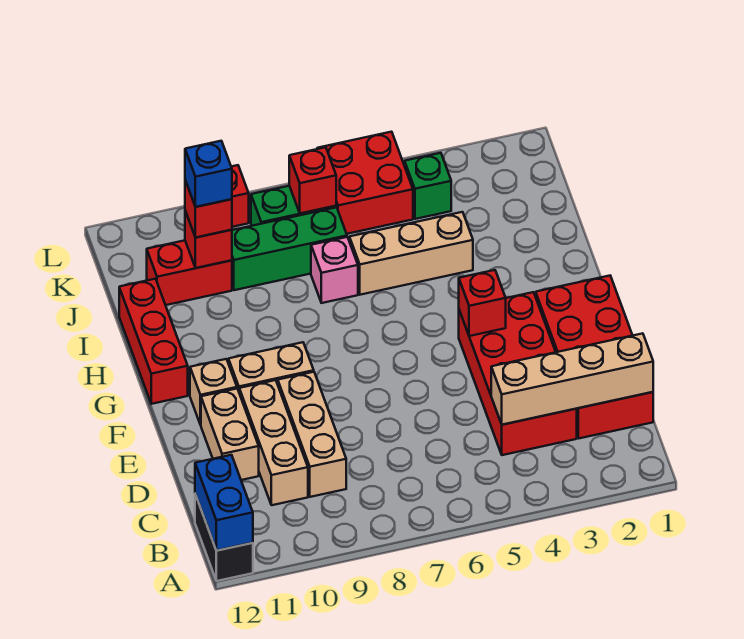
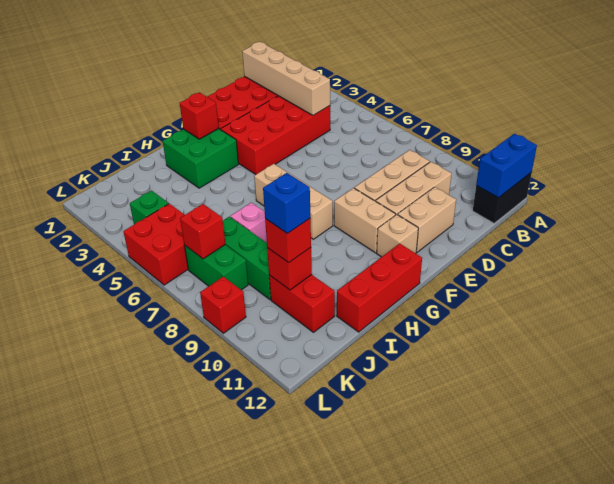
red 1x1 brick [459,270,506,336] -> red 1x1 brick moved to [180,92,219,139]
none -> green 2x2 brick [163,129,239,188]
tan 1x3 brick [349,212,473,295] -> tan 1x3 brick moved to [254,164,333,239]

